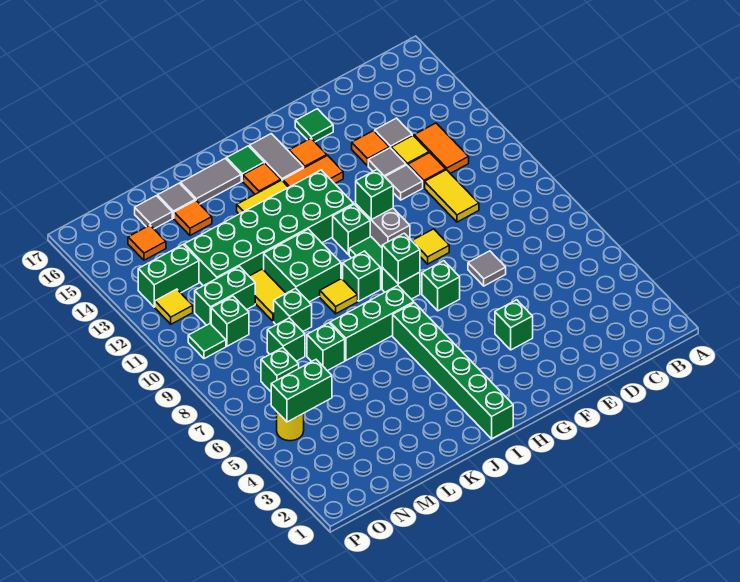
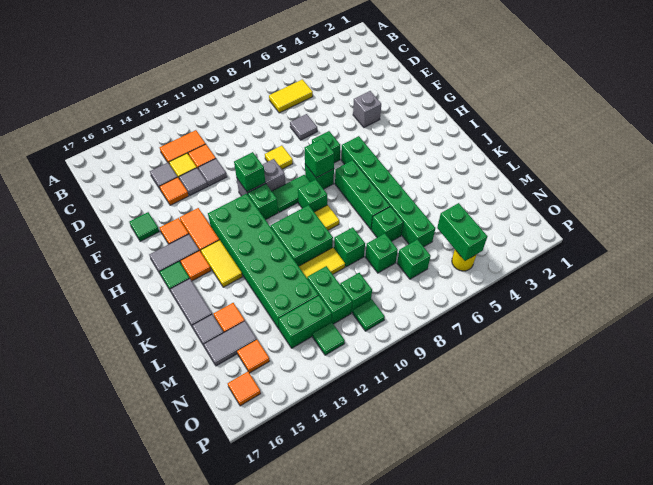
yellow 1x2 tile [425,170,479,222] -> yellow 1x2 tile moved to [269,79,313,113]
green 1x1 brick [495,300,533,350] -> grey 1x1 brick [353,91,381,127]
green 1x6 brick [393,303,513,439] -> green 1x6 brick turned to [341,136,435,247]
grey 1x1 tile [135,196,172,229] -> grey 1x2 tile [204,321,257,366]
green 1x2 brick [138,245,199,307] -> green 1x2 brick turned to [278,296,332,348]
yellow 1x1 tile [155,289,193,324] -> green 1x1 tile [313,322,345,355]
none -> orange 1x1 tile [228,372,261,406]

